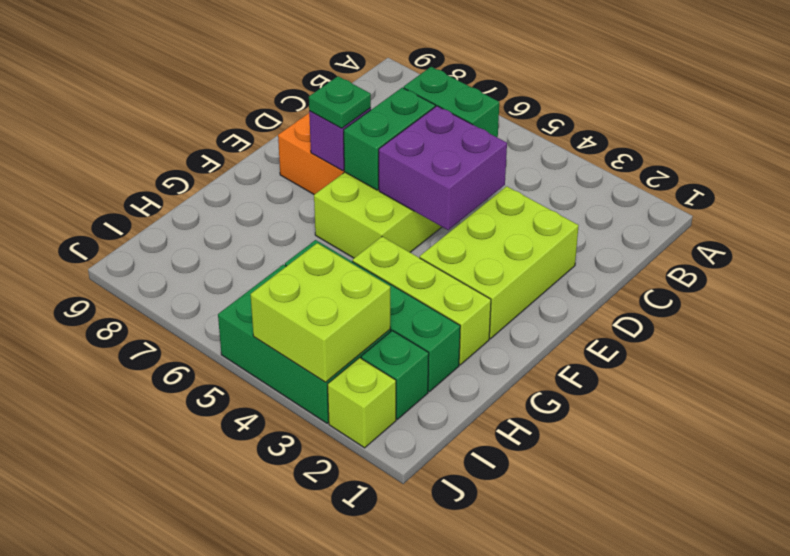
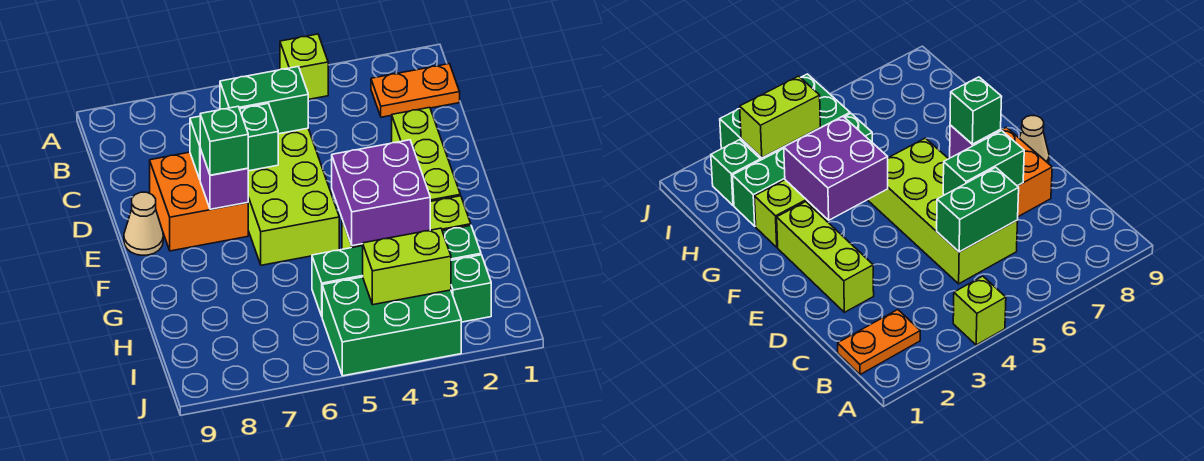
none -> orange 1x2 plate [371,64,460,117]
lime 2x3 brick [420,186,579,339] -> lime 1x3 brick [392,107,460,202]
purple 2x2 brick [379,106,507,230] -> purple 2x2 brick moved to [332,140,430,246]
green 1x2 brick [344,88,435,190] -> green 1x2 brick turned to [190,104,278,179]
green 1x1 plate [309,76,371,128] -> green 1x1 brick [200,107,248,175]
none -> tan 1x1 cone [124,192,163,255]
lime 2x2 brick [250,243,390,382] -> lime 1x2 brick [363,228,451,305]
lime 1x1 brick [328,358,396,448] -> lime 1x1 brick moved to [280,34,328,100]

